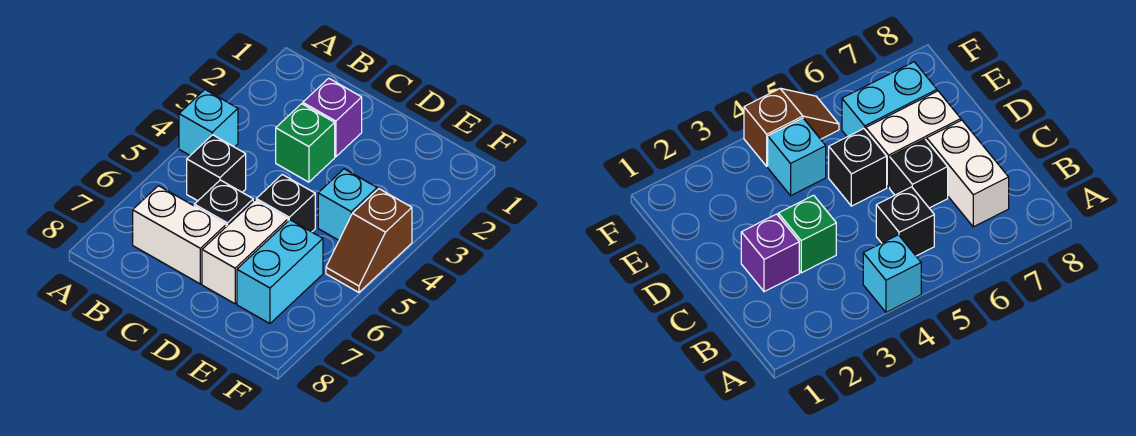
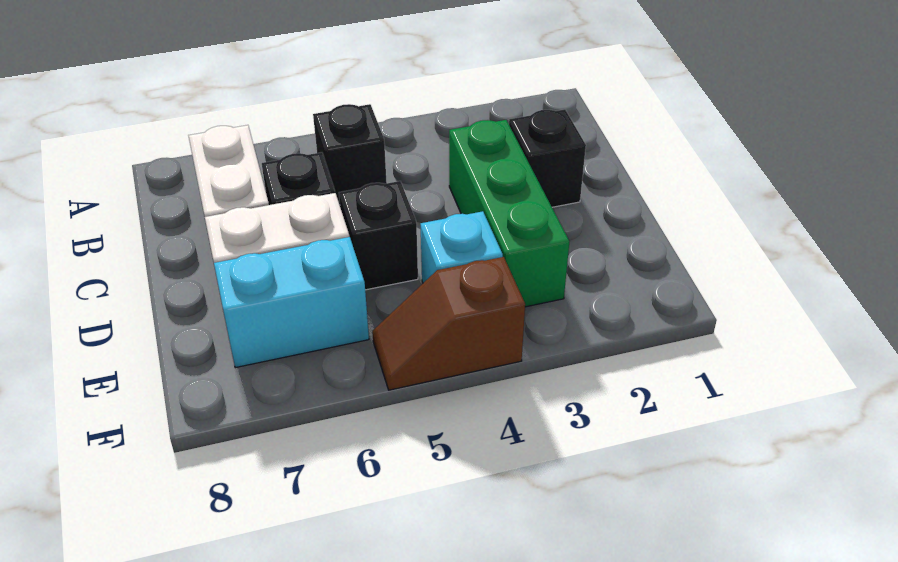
cyan 1x1 brick [179,90,238,155] -> none
purple 1x1 brick [303,78,362,157] -> black 1x1 brick [509,109,586,207]
green 1x1 brick [276,104,335,182] -> green 1x3 brick [449,120,569,307]

